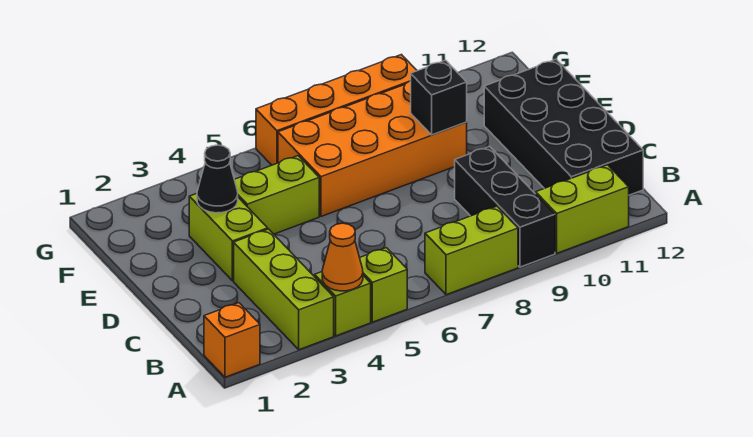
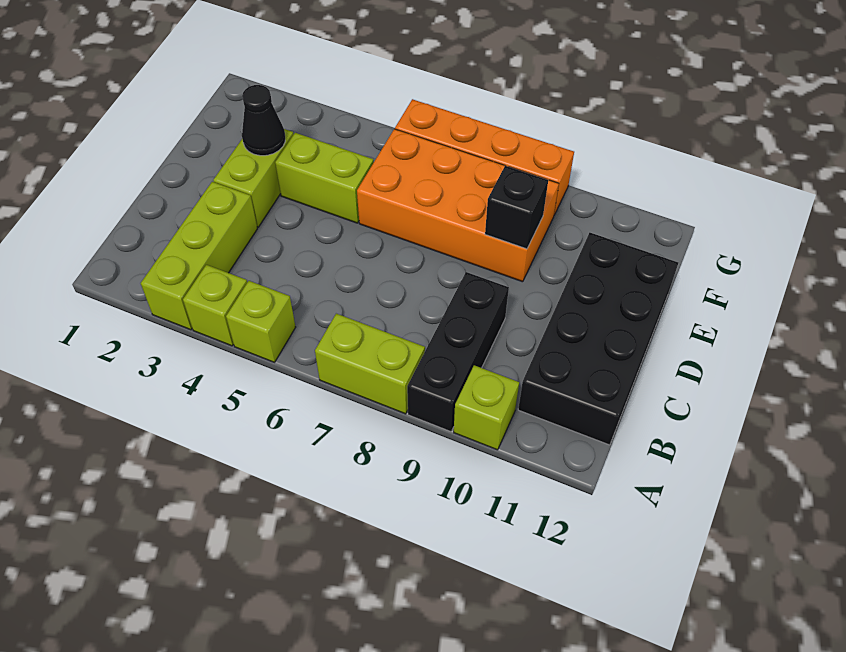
orange 1x1 brick [204,303,260,377] -> none
orange 1x1 cone [322,223,363,291] -> none
lime 1x2 brick [536,165,629,253] -> lime 1x1 brick [454,365,519,450]

